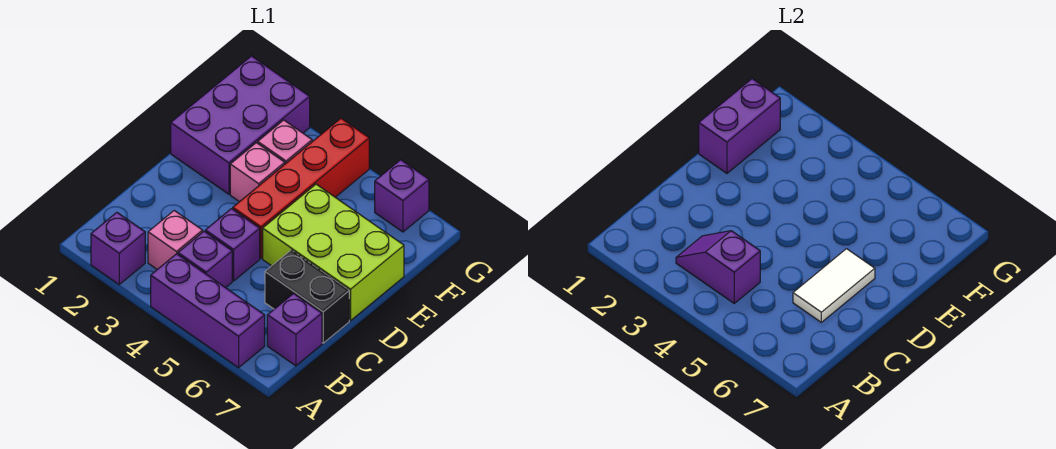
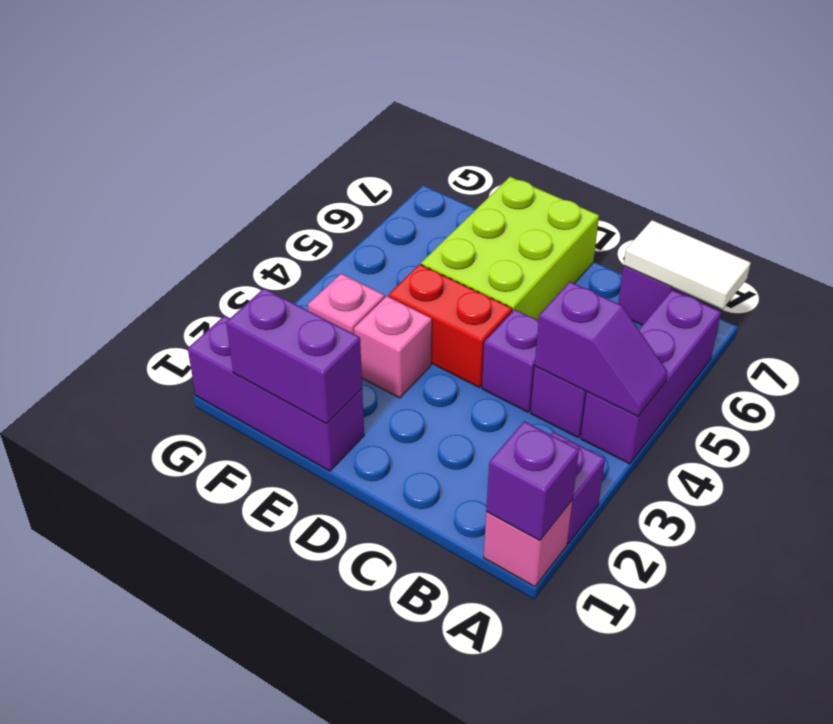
pink 1x1 brick [148,211,203,269] -> pink 1x1 brick moved to [484,500,573,587]
purple 1x2 slope [676,231,760,303] -> purple 1x2 slope turned to [535,282,668,416]
black 1x2 brick [265,250,349,343] -> none
white 1x2 tile [793,249,875,322] -> white 1x2 tile moved to [624,220,751,309]
red 1x4 brick [233,118,369,258] -> red 1x2 brick [388,264,512,387]
purple 2x3 brick [171,56,310,194] -> purple 1x3 brick [188,316,364,471]
purple 1x1 brick [375,160,429,232] -> purple 1x1 brick moved to [486,421,579,541]

